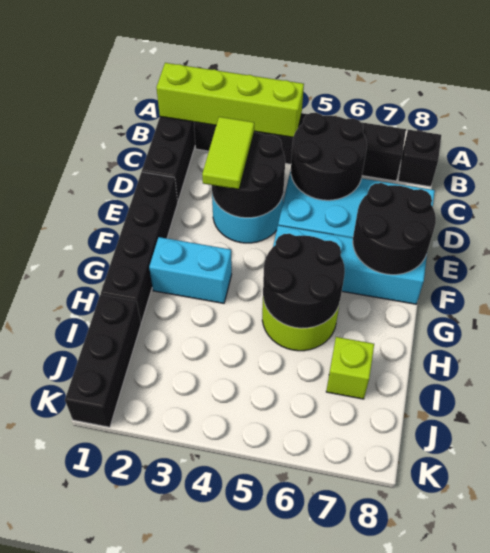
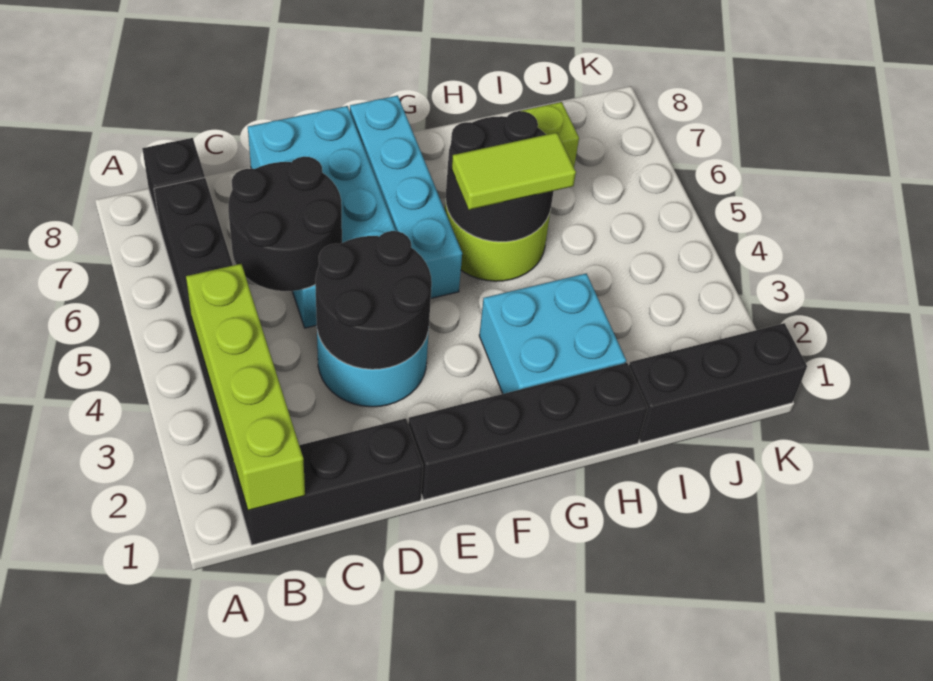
lime 1x2 tile [202,117,255,189] -> lime 1x2 tile moved to [452,133,576,210]
black 2x2 round brick [353,183,436,275] -> none
cyan 1x2 brick [149,237,232,303] -> cyan 2x2 brick [479,273,626,394]

